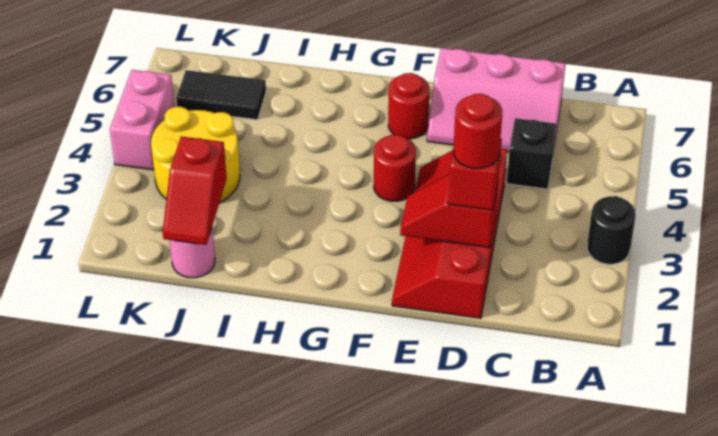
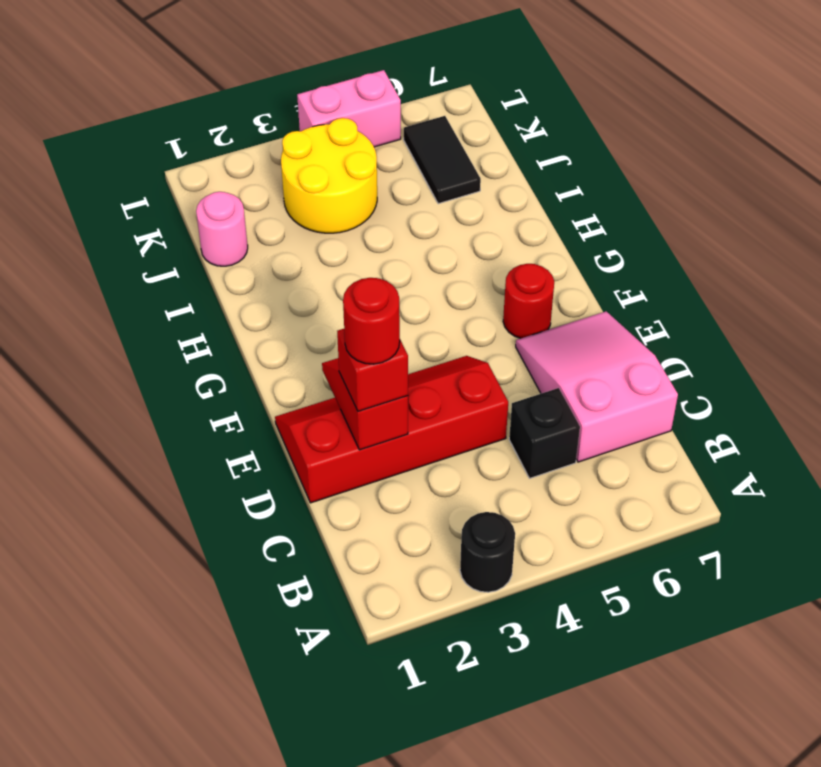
pink 2x3 slope [427,48,566,152] -> pink 2x3 slope turned to [516,311,678,462]
red 1x1 round brick [374,134,416,201] -> none
red 1x2 slope [163,136,227,245] -> none

